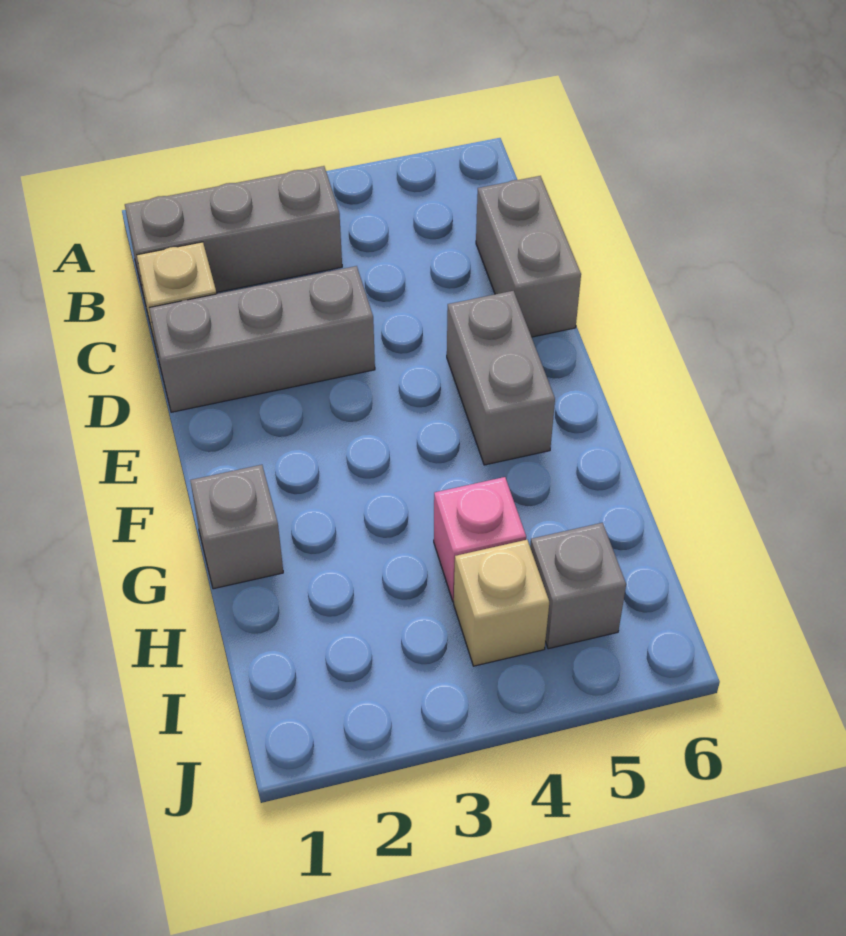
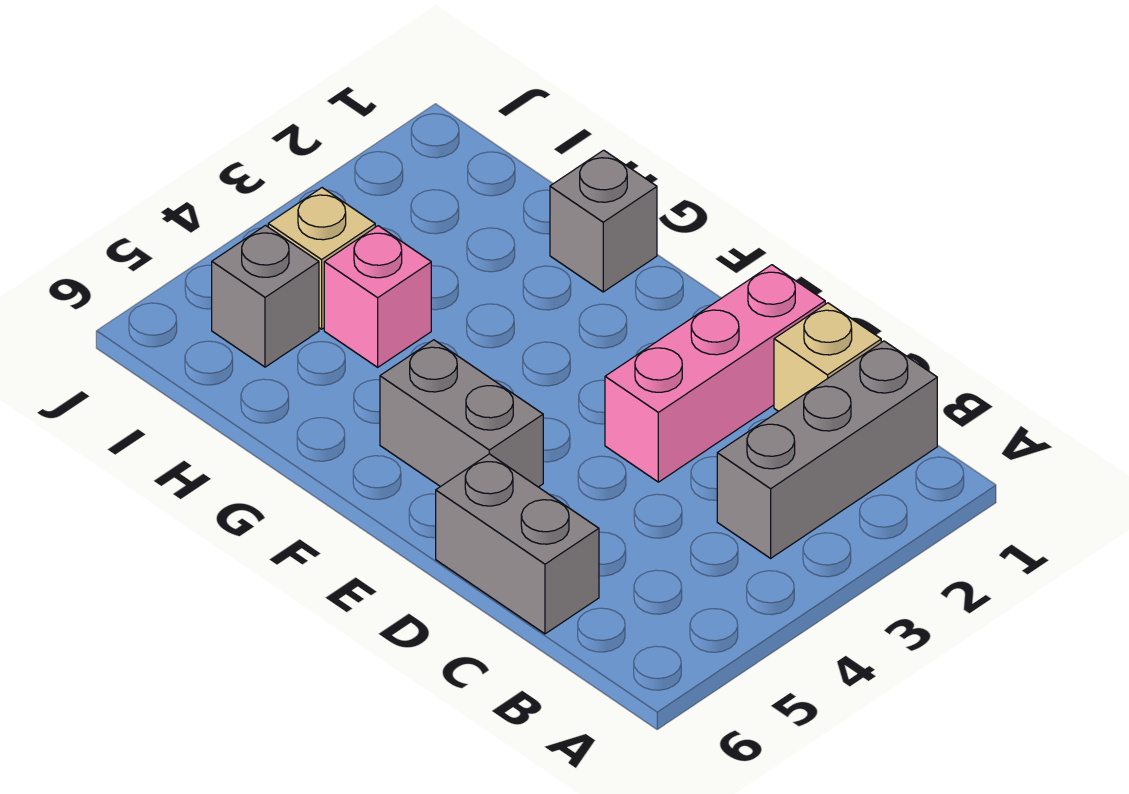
grey 1x3 brick [149,266,375,412] -> pink 1x3 brick [605,265,825,482]

